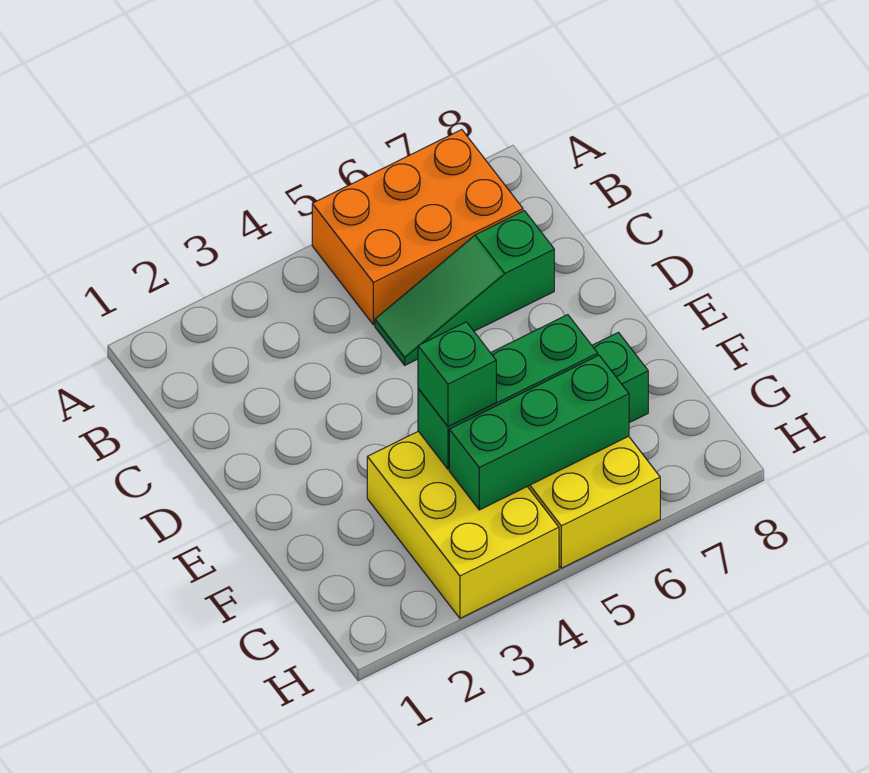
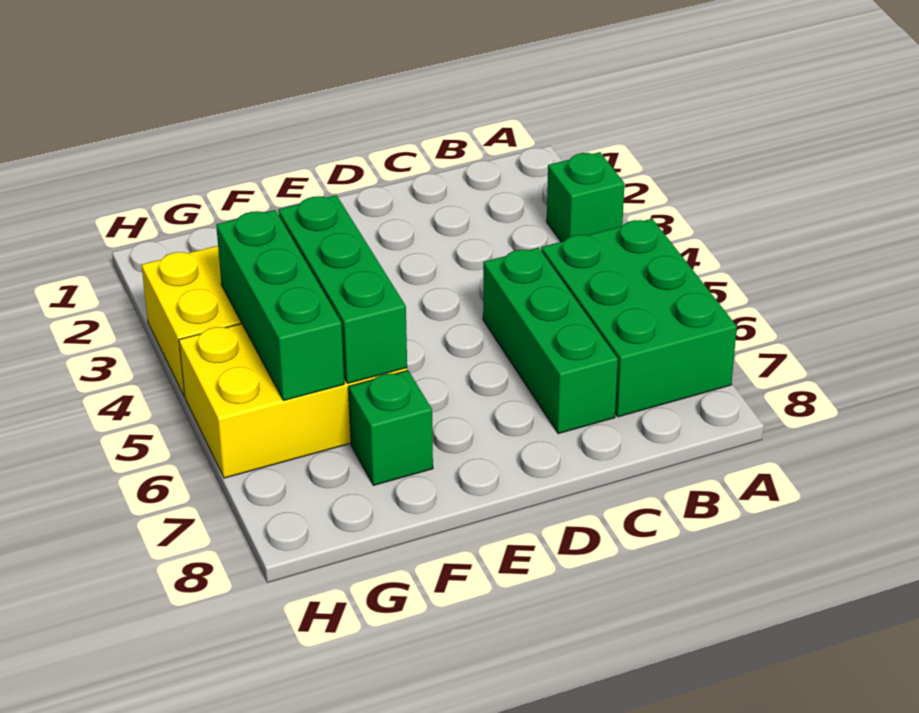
orange 2x3 brick [312,130,523,325] -> green 2x3 brick [541,219,737,417]
green 1x3 slope [375,211,554,365] -> green 1x3 brick [483,248,618,434]
green 1x1 brick [418,322,496,426] -> green 1x1 brick moved to [547,152,625,242]

